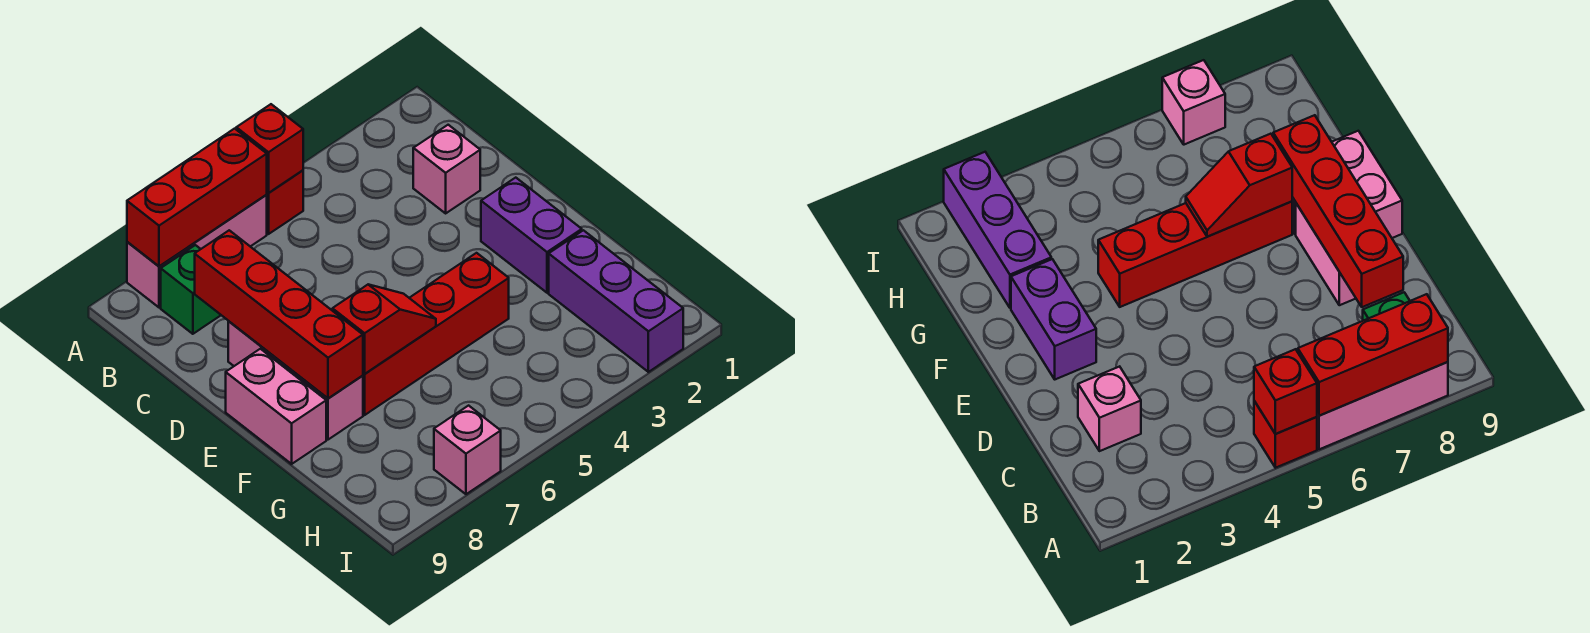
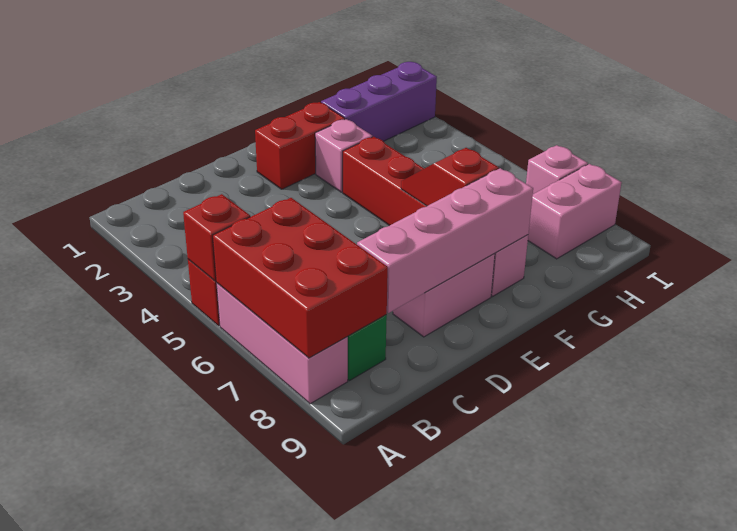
red 1x3 brick [127,129,267,266] -> red 2x3 brick [213,198,388,358]
pink 1x1 brick [413,125,480,213] -> pink 1x1 brick moved to [315,119,373,192]
red 1x4 brick [195,230,363,398] -> pink 1x4 brick [357,168,533,313]
purple 1x2 brick [481,178,582,293] -> red 1x2 brick [255,102,345,189]
pink 1x2 brick [226,349,326,464] -> pink 1x2 brick moved to [528,164,622,259]

